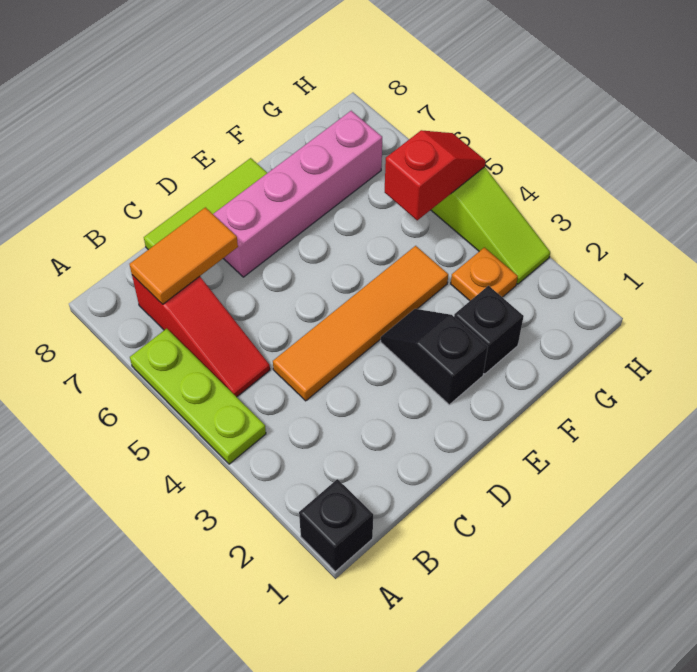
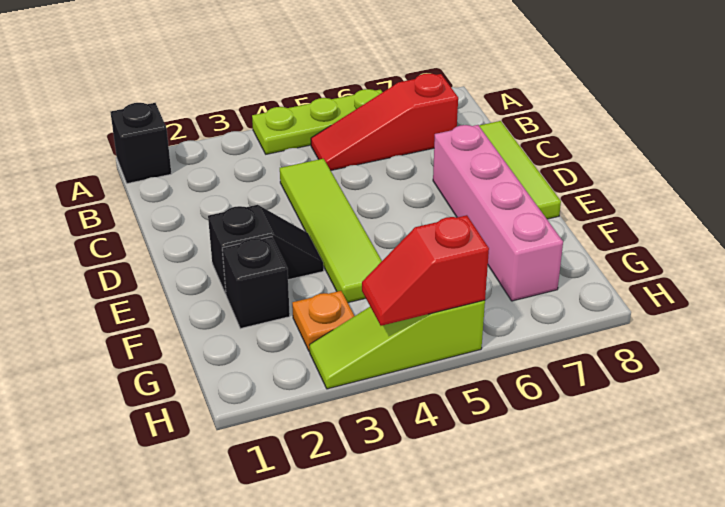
orange 1x2 tile [129,207,238,304] -> none
orange 1x4 tile [273,246,448,401] -> lime 1x4 tile [280,159,382,303]
red 1x2 slope [385,130,486,220] -> red 1x2 slope turned to [362,215,489,326]

